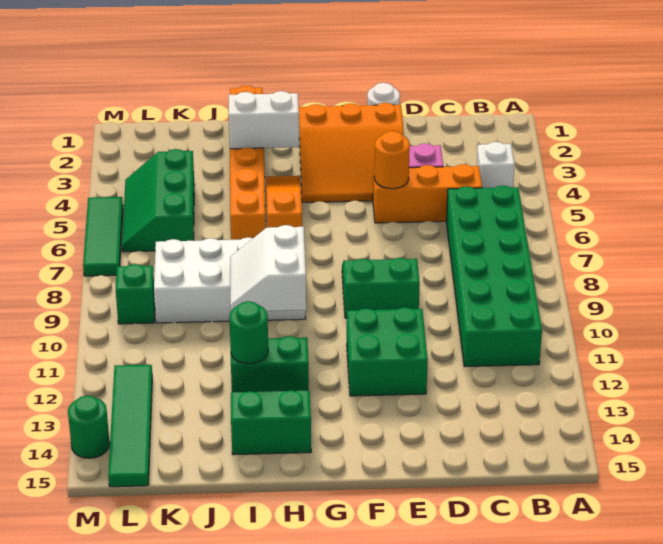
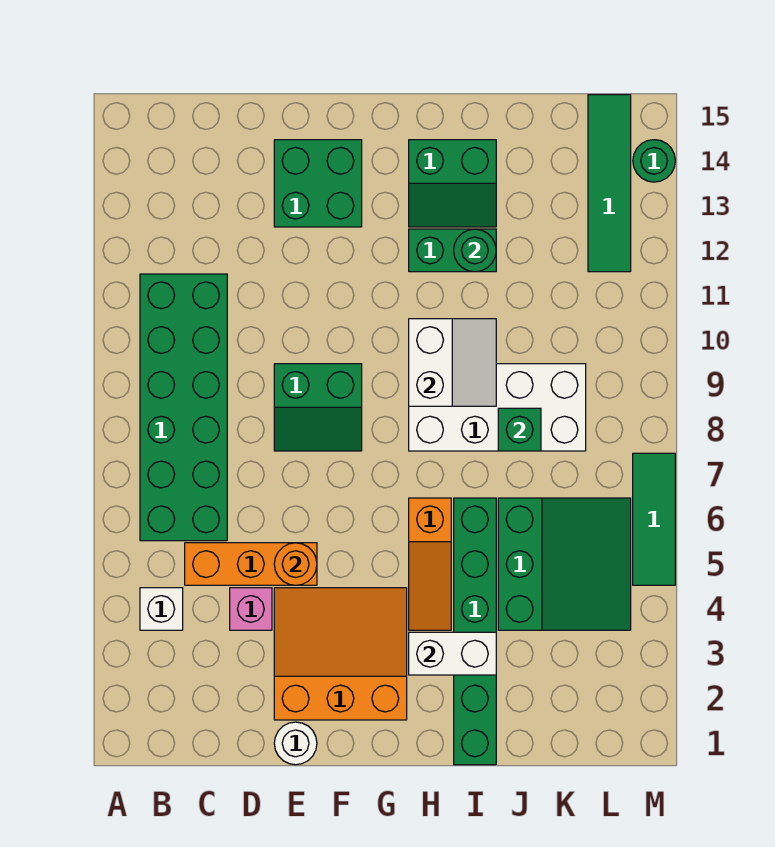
green 2x2 brick [347,307,428,396] -> green 2x2 brick moved to [274,140,362,227]
orange 1x6 brick [230,86,266,240] -> green 1x6 brick [454,498,496,765]
green 2x3 slope [122,149,195,252] -> green 3x3 slope [498,498,631,630]
green 1x1 brick [116,264,155,324] -> green 1x1 brick moved to [498,408,541,451]

